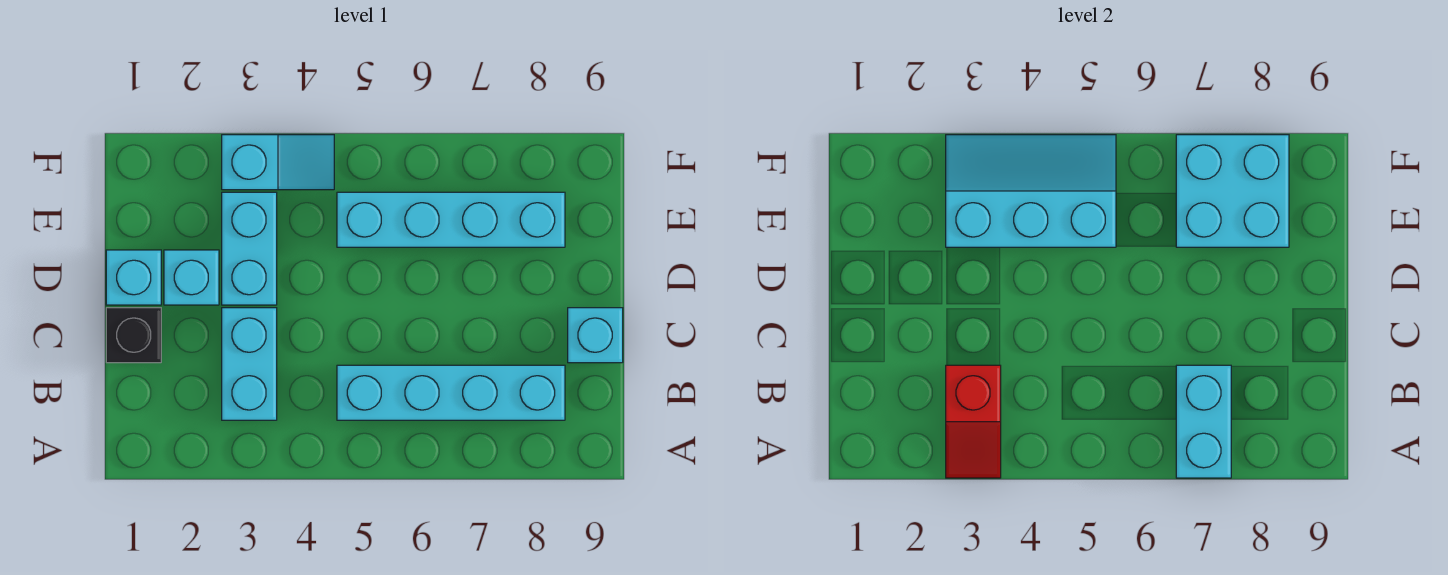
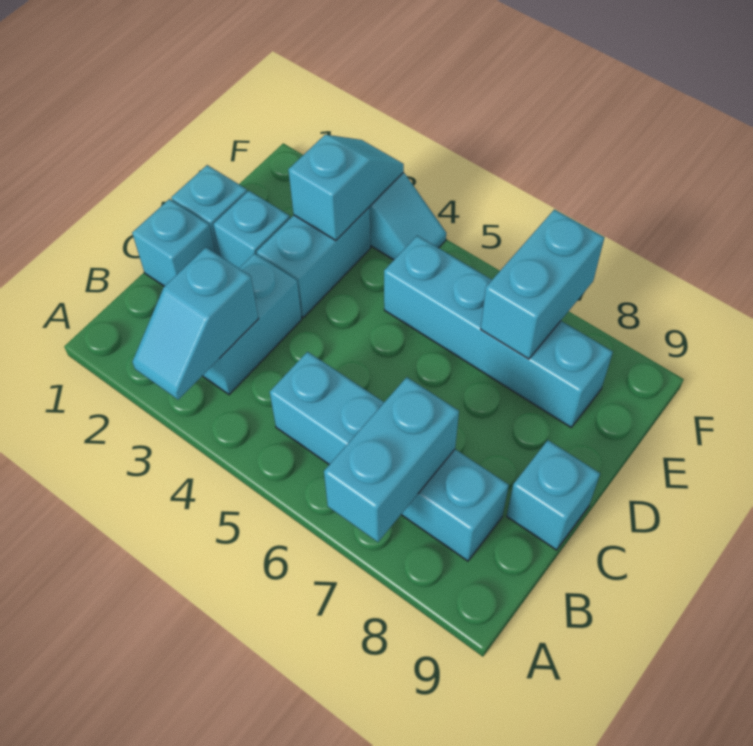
red 1x2 slope [946,365,1001,478] -> cyan 1x2 slope [132,247,258,400]
black 1x1 brick [106,308,161,363] -> cyan 1x1 brick [132,199,215,286]
cyan 2x3 slope [946,135,1116,247] -> cyan 1x2 slope [288,135,404,240]
cyan 2x2 brick [1176,135,1289,247] -> cyan 1x2 brick [481,209,604,359]

